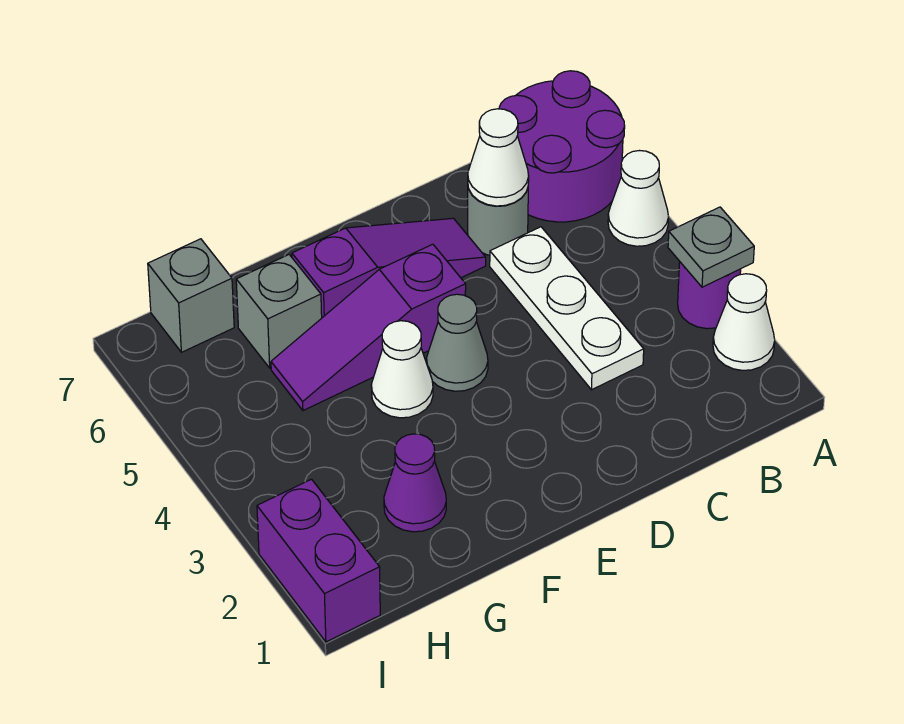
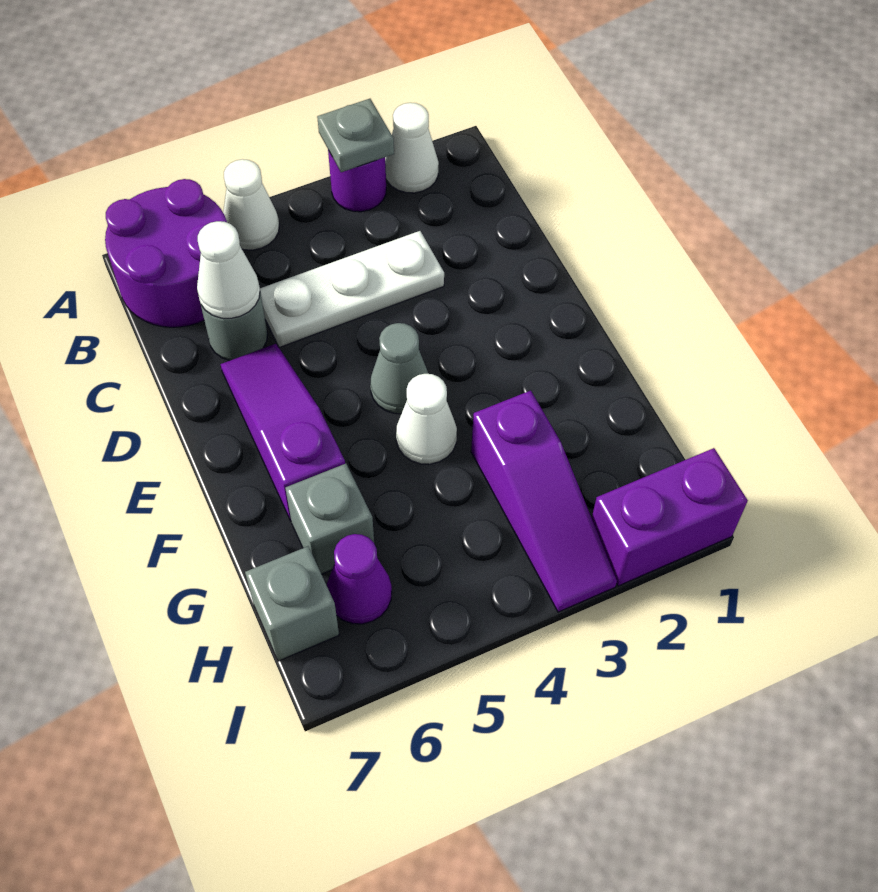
purple 1x3 slope [271,244,466,411] -> purple 1x3 slope moved to [471,391,617,612]
purple 1x1 cone [384,434,446,532] -> purple 1x1 cone moved to [327,534,392,624]

